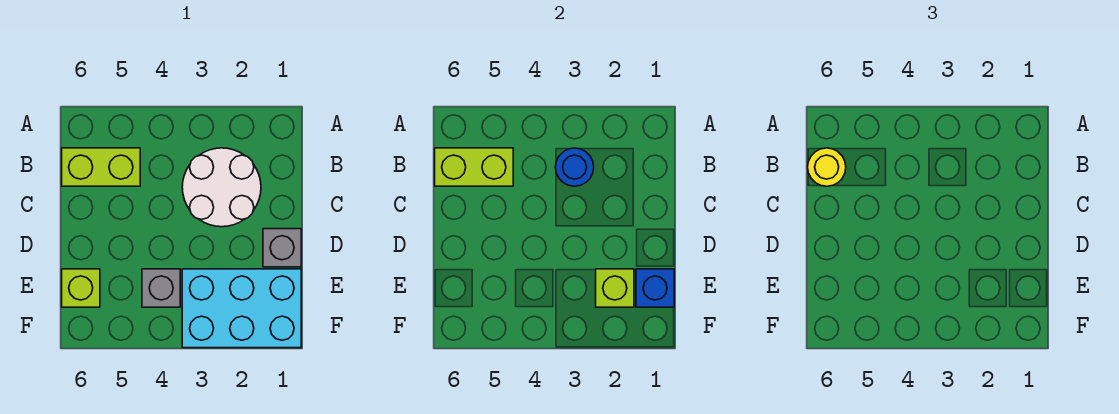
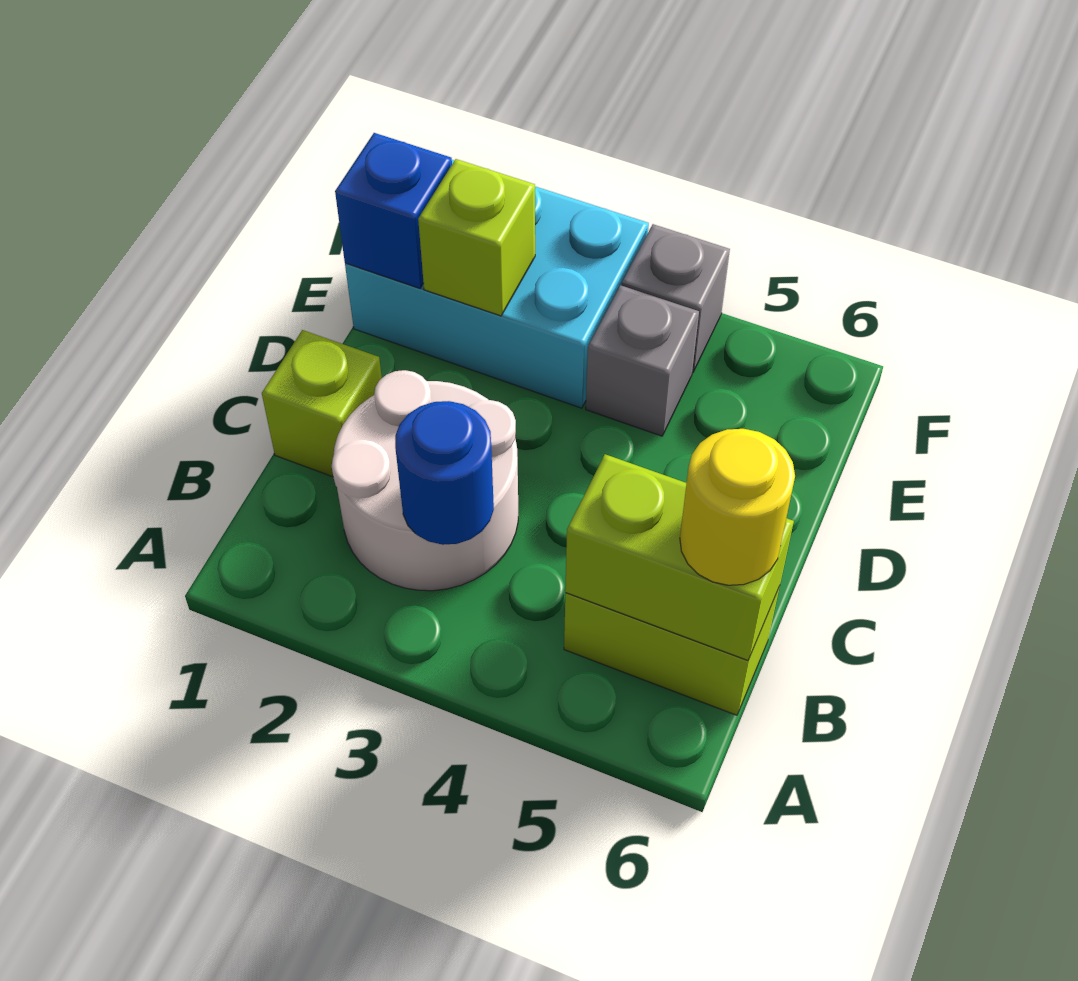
grey 1x1 brick [263,229,301,267] -> grey 1x1 brick moved to [622,224,730,372]
lime 1x1 brick [62,269,100,307] -> lime 1x1 brick moved to [262,330,382,477]

